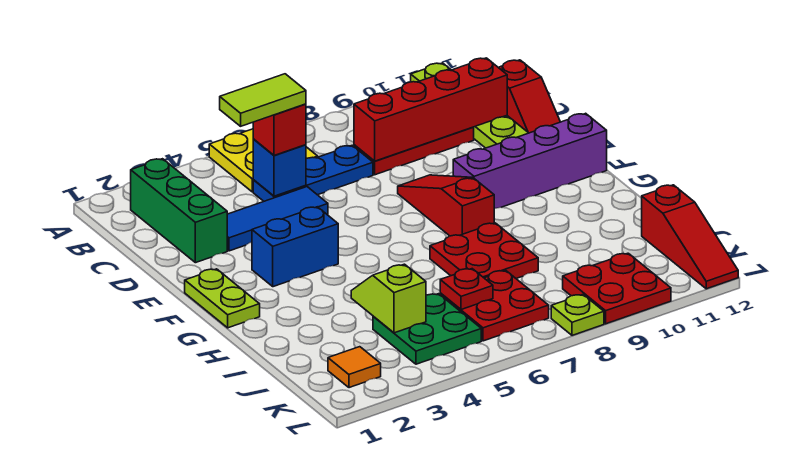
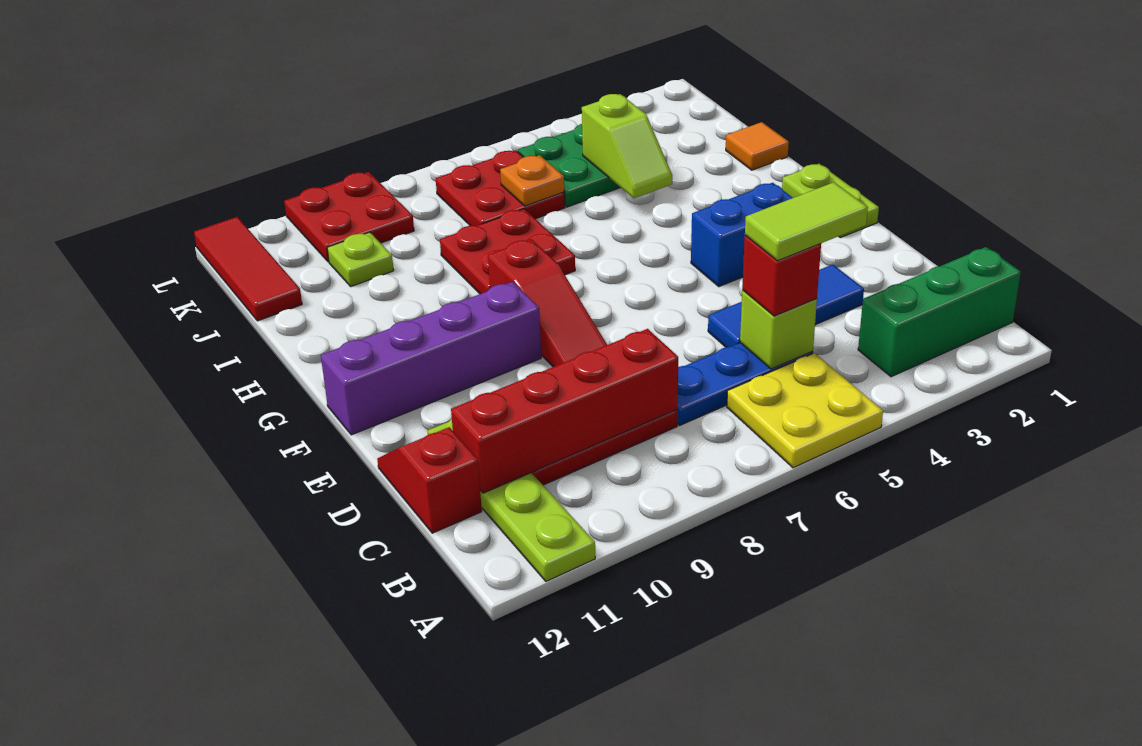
green 1x3 brick [131,159,227,263] -> green 1x3 brick turned to [858,247,1021,377]
blue 1x1 brick [253,139,306,196] -> lime 1x1 brick [740,290,817,369]
red 1x1 plate [440,269,493,310] -> orange 1x1 plate [500,155,564,206]
red 1x3 slope [642,185,738,289] -> red 1x3 tile [194,217,302,321]
orange 1x1 tile [328,347,381,388] -> orange 1x1 tile moved to [726,122,789,170]
lime 1x1 plate [551,295,604,335] -> lime 1x1 plate moved to [327,232,394,286]

